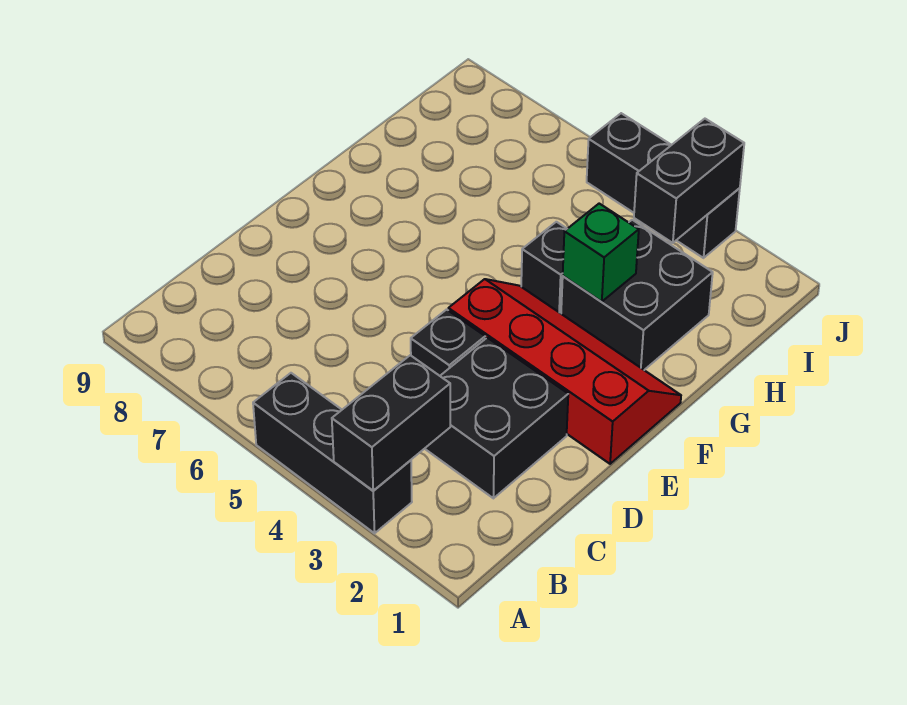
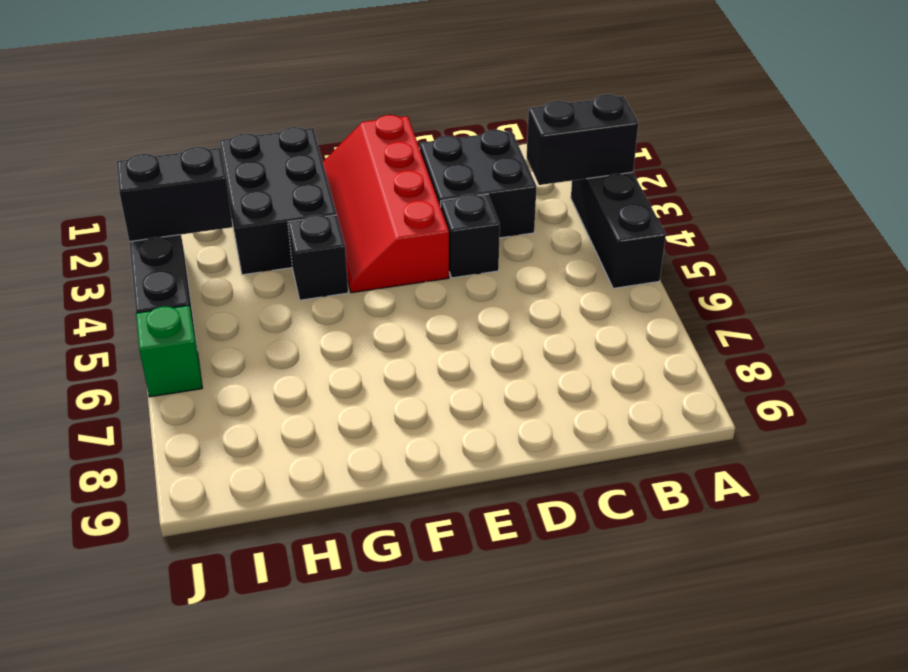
black 2x2 brick [561,220,713,370] -> black 2x3 brick [220,127,337,275]
green 1x1 brick [563,204,639,302] -> green 1x1 brick moved to [136,305,202,397]

